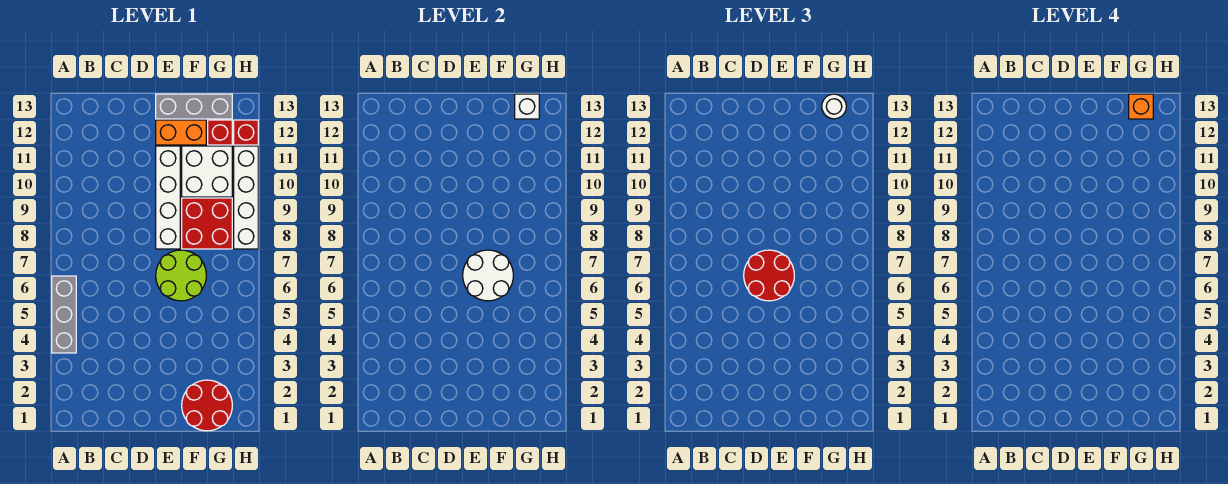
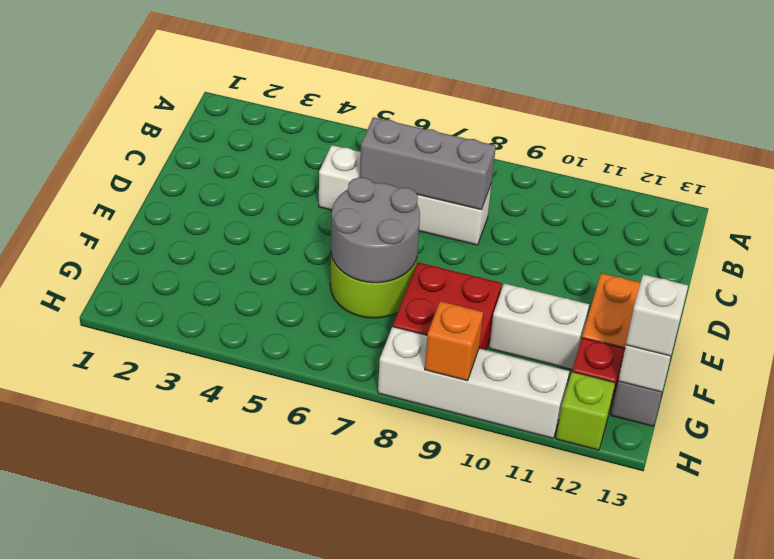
grey 1x3 brick [52,276,76,353] -> grey 1x3 brick moved to [360,117,496,210]
red 2x2 round brick [744,250,794,301] -> none
white 2x2 round brick [463,250,513,301] -> grey 2x2 round brick [331,177,420,283]
white 1x4 brick [156,146,180,249] -> white 1x4 brick moved to [319,145,492,245]
red 2x2 round brick [182,380,232,431] -> none
white 2x2 brick [182,146,232,197] -> white 1x2 brick [489,284,589,369]
white 1x1 round brick [822,94,846,119] -> white 1x1 brick [626,274,688,356]
orange 1x1 brick [1129,94,1153,119] -> orange 1x1 brick moved to [425,301,483,381]
red 1x1 brick [234,120,258,145] -> lime 1x1 brick [556,372,615,450]

